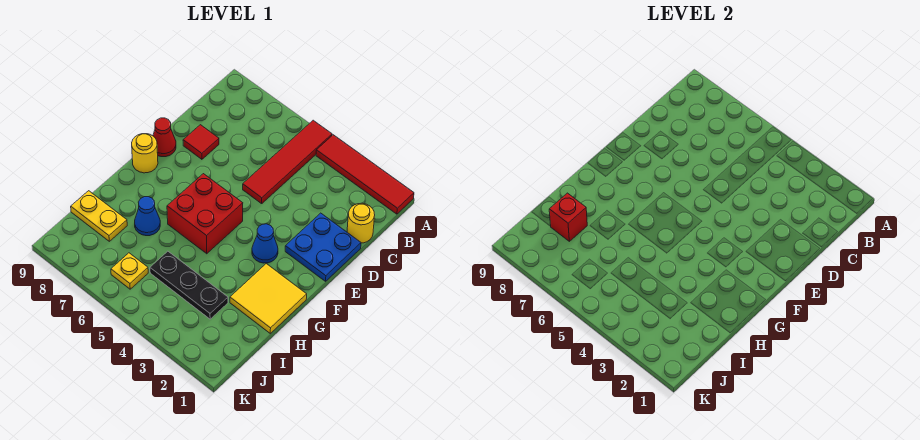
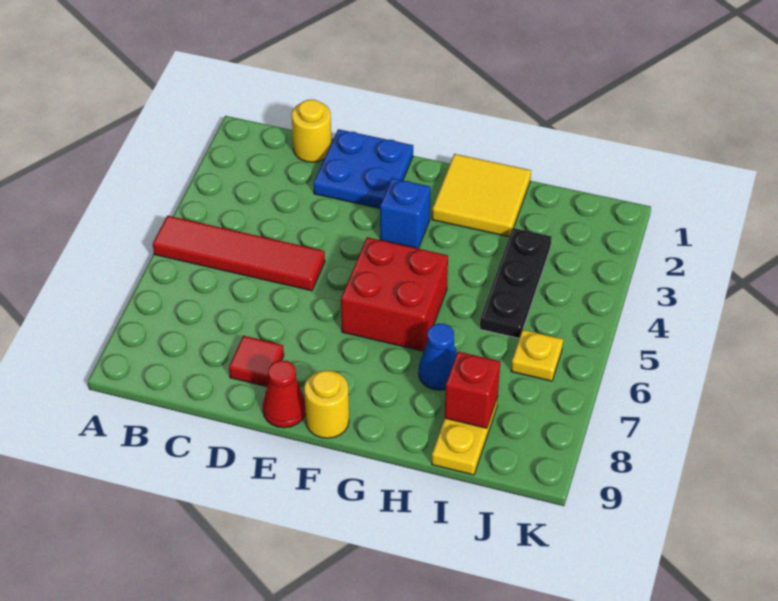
red 1x4 tile [316,135,414,214] -> none
blue 1x1 cone [252,224,278,263] -> blue 1x1 brick [380,178,430,248]

